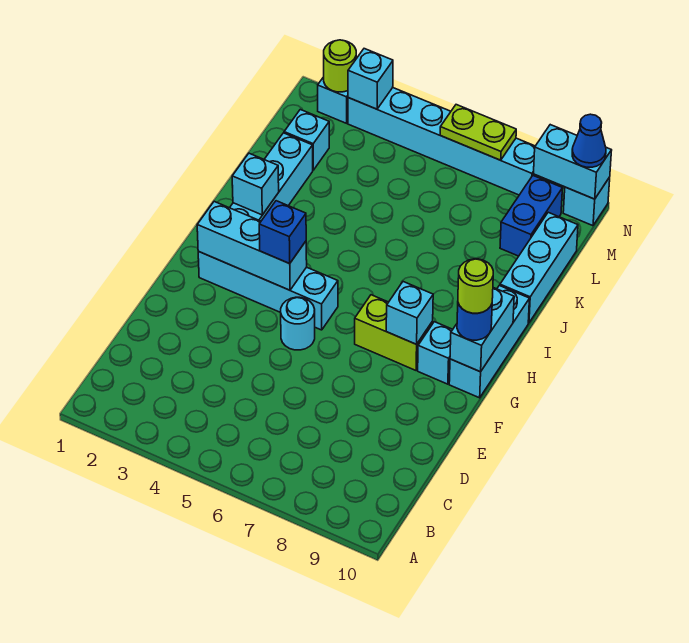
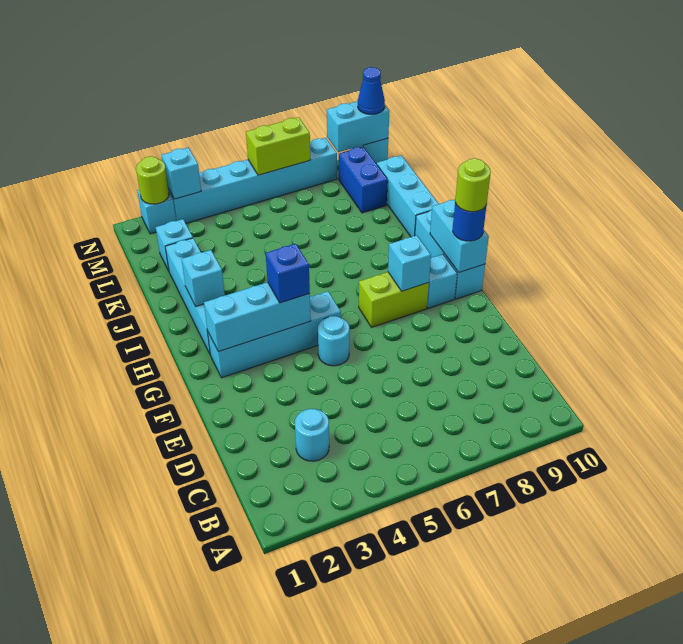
none -> cyan 1x1 round brick [295,409,329,461]
lime 1x2 plate [440,105,516,160] -> lime 1x2 brick [246,117,310,175]

